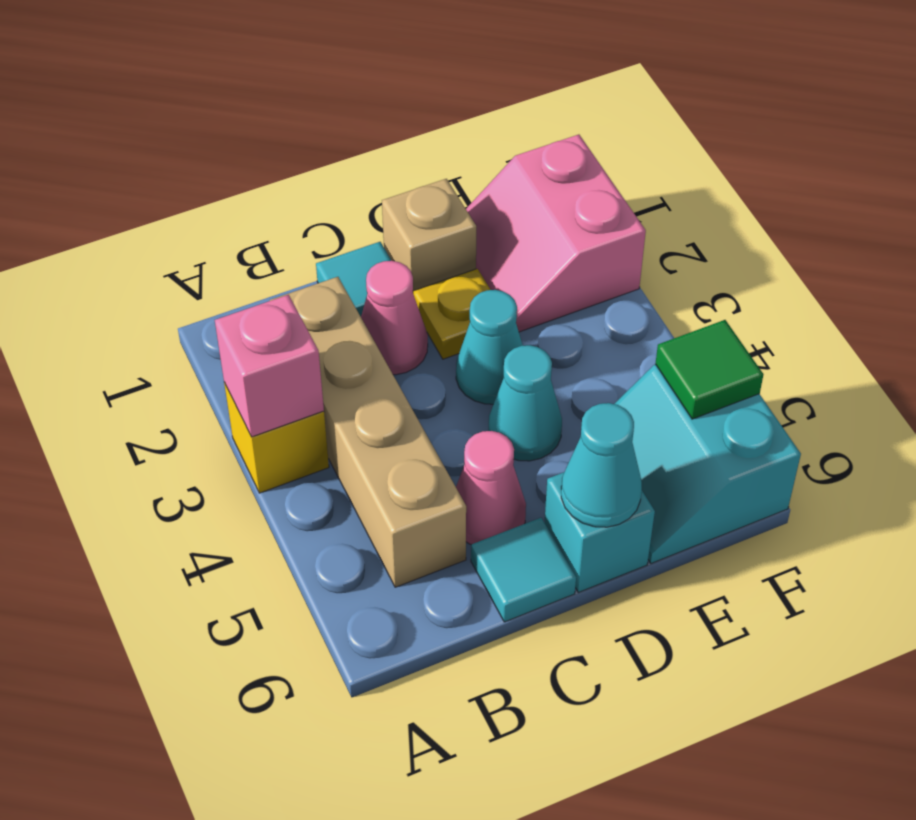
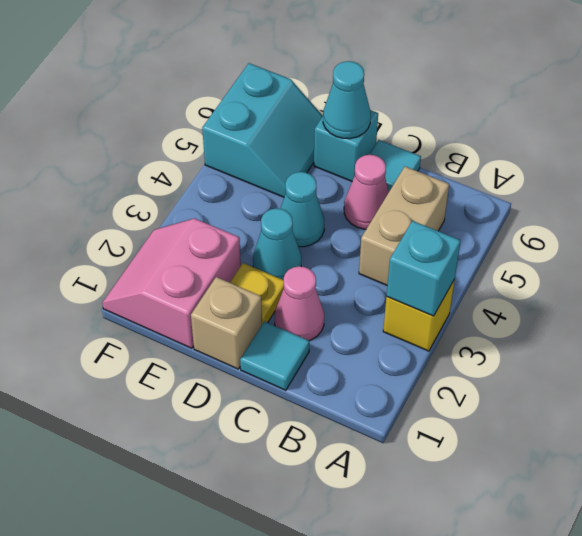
pink 1x1 brick [215,295,324,437] -> cyan 1x1 brick [387,221,460,316]
tan 1x4 brick [270,277,466,587] -> tan 1x2 brick [359,167,449,285]
pink 2x2 slope [466,135,646,332] -> pink 2x2 slope turned to [102,218,241,348]
green 1x1 tile [655,320,763,419] -> none

